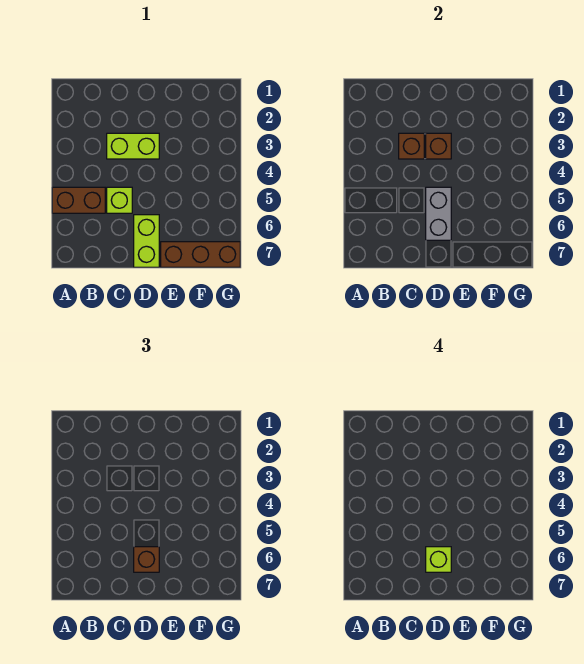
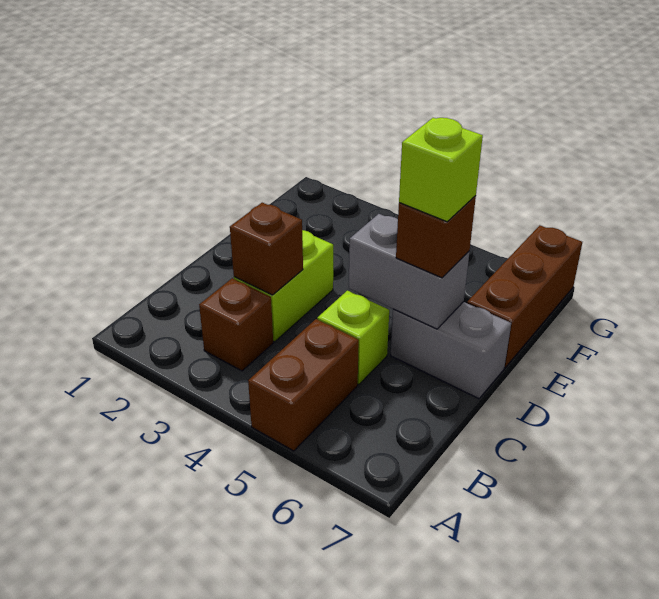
brown 1x1 brick [426,133,451,159] -> brown 1x1 brick moved to [199,278,273,371]
lime 1x2 brick [134,215,159,267] -> grey 1x2 brick [391,302,511,399]

